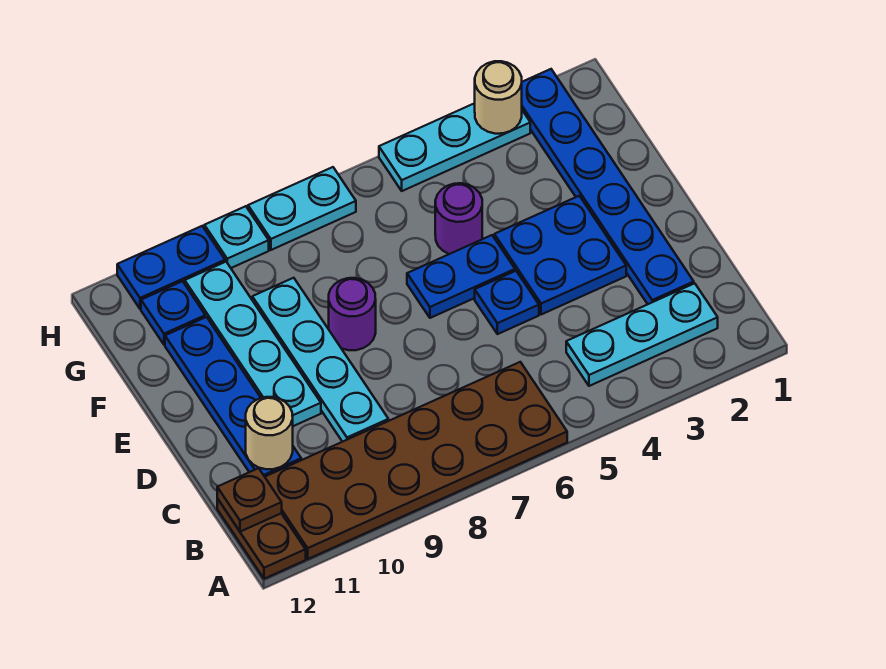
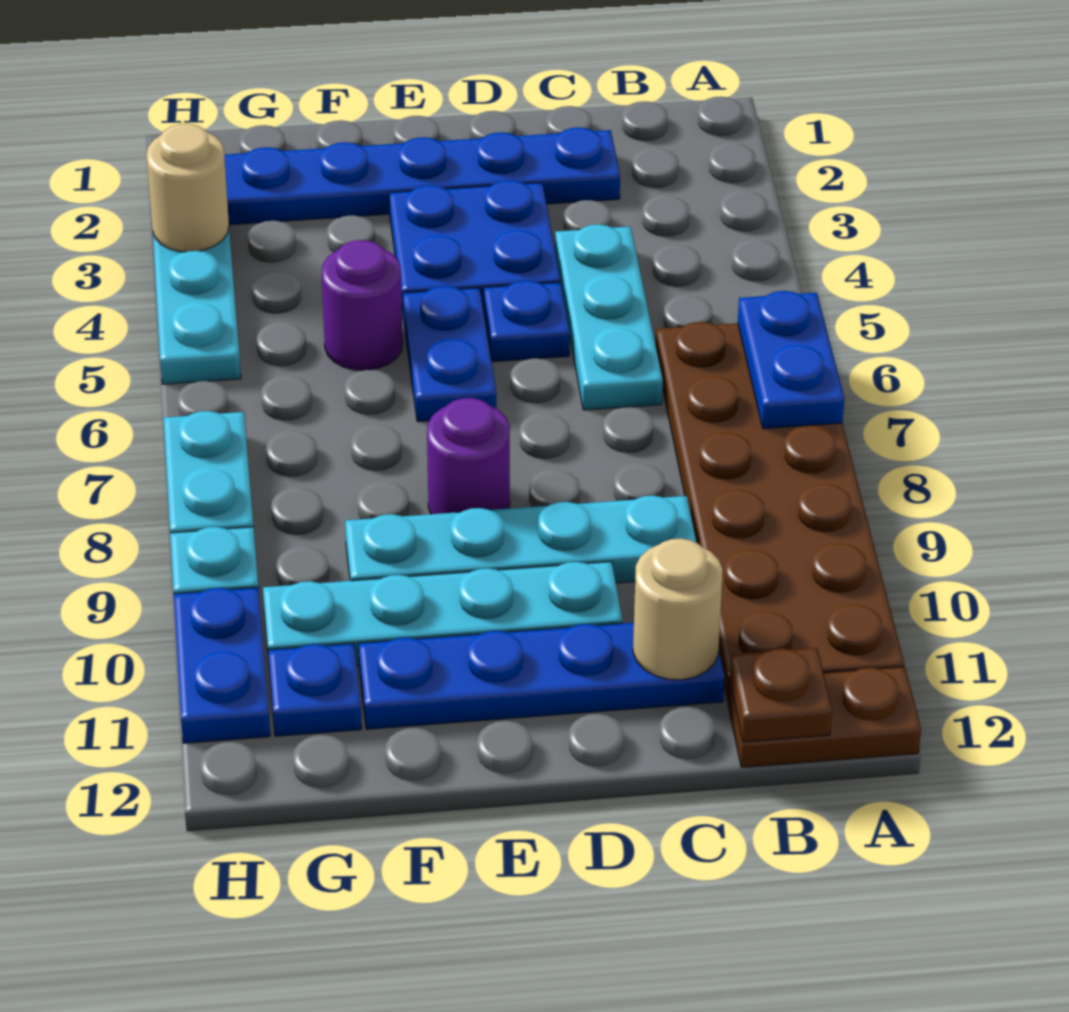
none -> blue 1x2 plate [738,291,844,429]
cyan 1x3 plate [566,283,718,386] -> cyan 1x3 plate moved to [555,224,663,410]

